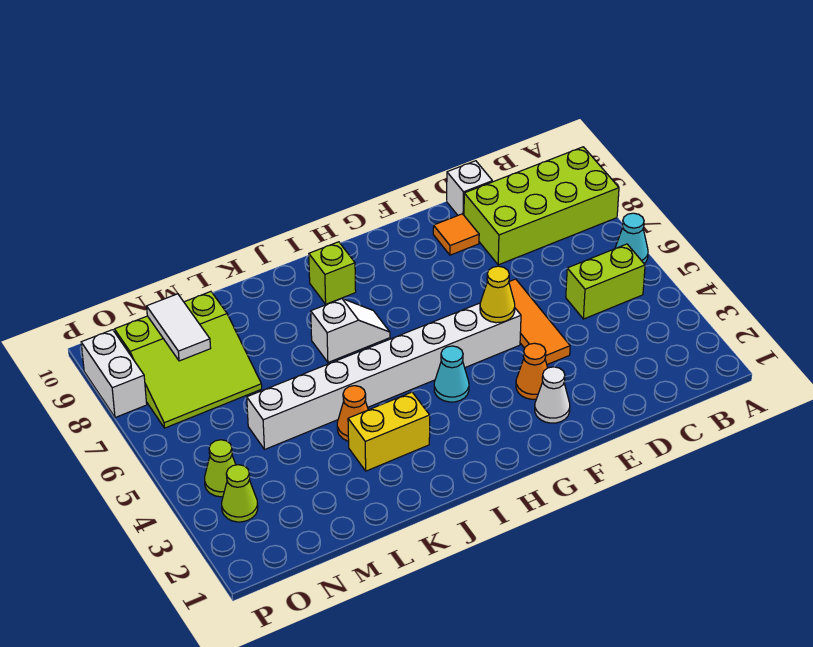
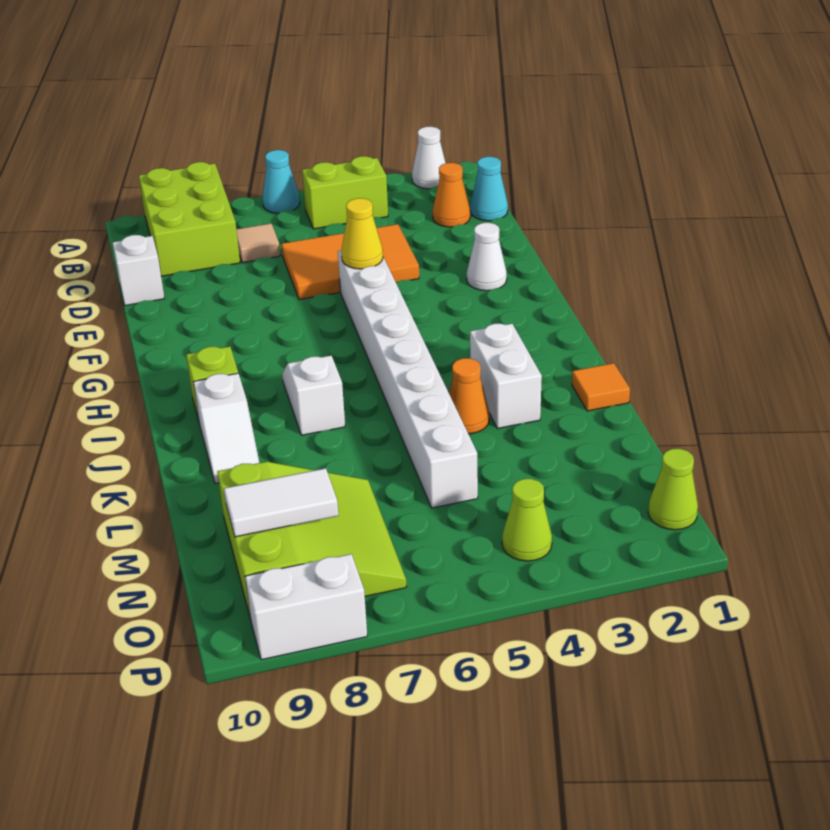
none -> white 1x1 cone [412,127,446,189]
lime 2x4 brick [464,147,619,265] -> lime 2x3 brick [139,162,240,276]
lime 1x2 brick [566,244,645,319] -> lime 1x2 brick turned to [302,156,388,229]
none -> tan 1x1 tile [236,224,280,263]
orange 1x3 tile [509,279,570,365] -> orange 2x3 tile [281,224,419,300]
orange 1x1 tile [433,214,479,255] -> orange 1x1 tile moved to [572,363,630,411]
orange 1x1 cone [516,343,547,399] -> orange 1x1 cone moved to [433,163,470,227]
cyan 1x1 cone [434,346,469,402] -> cyan 1x1 cone moved to [470,157,508,221]
yellow 1x2 brick [348,392,430,471] -> white 1x2 brick [470,324,542,429]
none -> white 1x2 slope [193,373,259,484]
lime 1x1 cone [222,465,258,522] -> lime 1x1 cone moved to [648,449,698,530]

